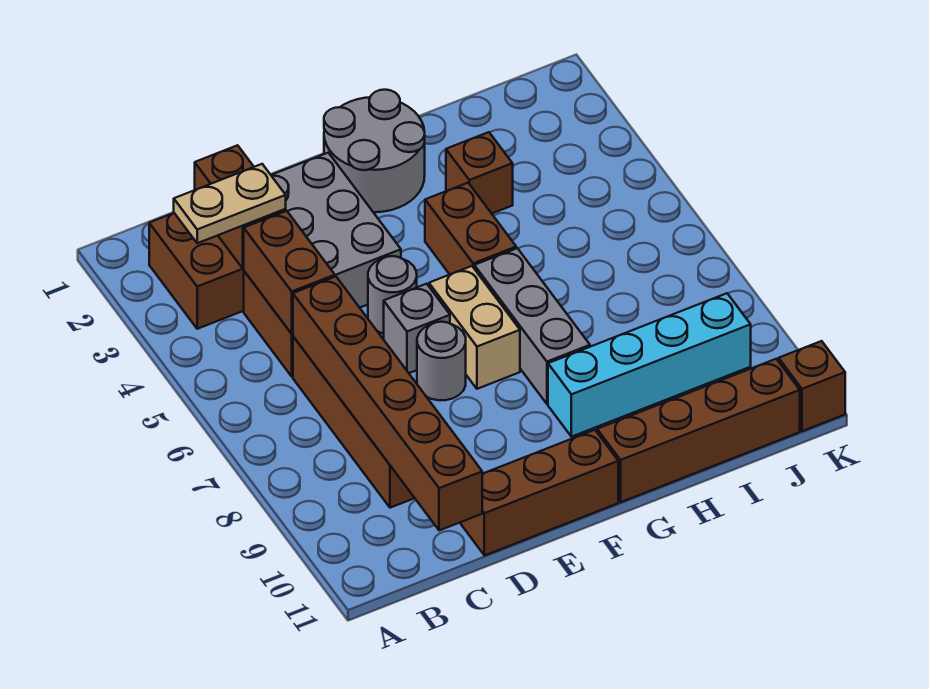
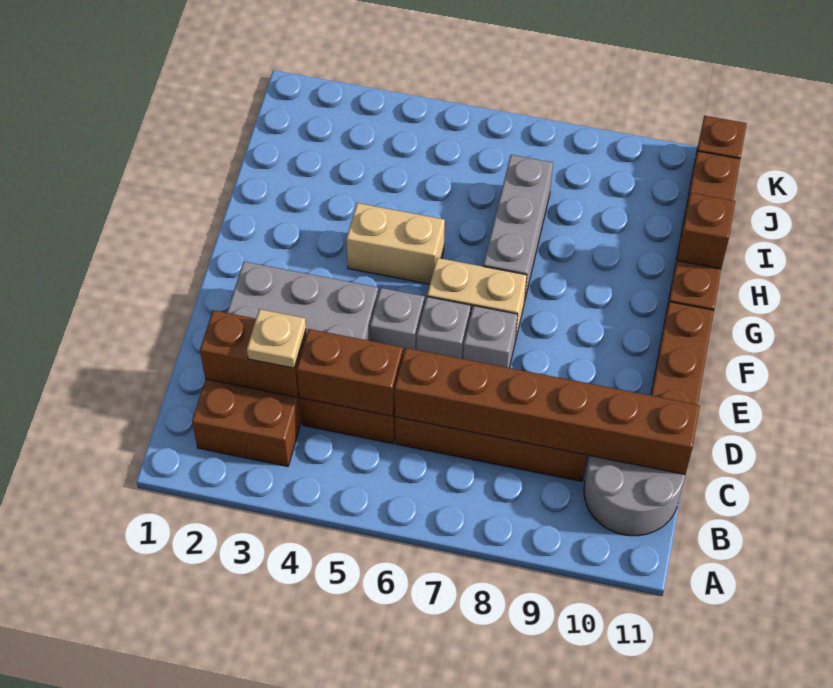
tan 1x2 plate [174,164,286,243] -> tan 1x1 plate [247,309,306,368]
grey 1x1 round brick [368,256,417,334] -> grey 1x1 brick [370,288,425,355]
grey 1x1 round brick [417,322,466,400] -> grey 1x1 brick [463,306,518,368]
grey 2x2 round brick [324,90,425,212] -> grey 2x2 round brick moved to [584,456,685,536]
brown 1x2 brick [425,183,516,274] -> tan 1x2 brick [346,203,445,284]
grey 1x3 brick [474,248,590,404] -> grey 1x3 brick turned to [483,155,553,302]
cyan 1x4 brick [548,293,751,437] -> none
brown 1x1 brick [446,132,513,213] -> brown 1x1 brick moved to [677,193,735,269]

